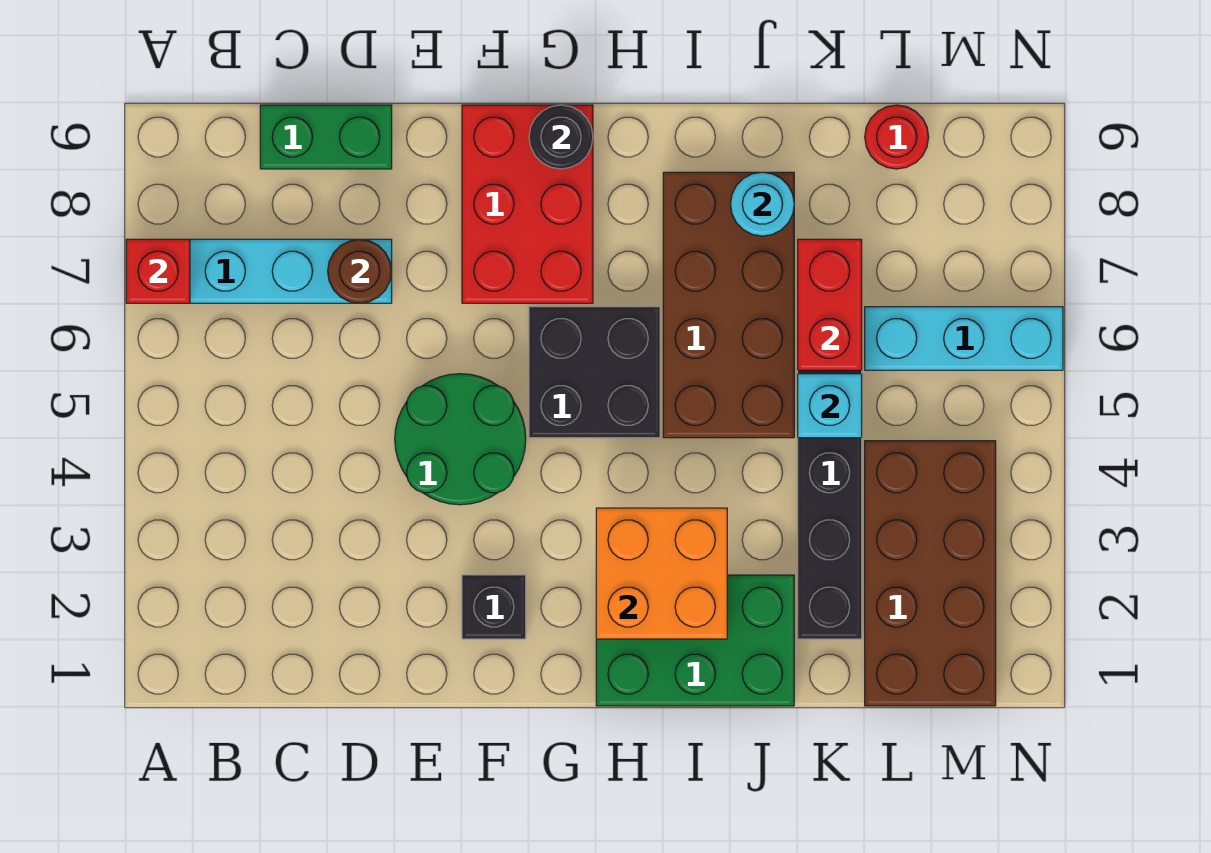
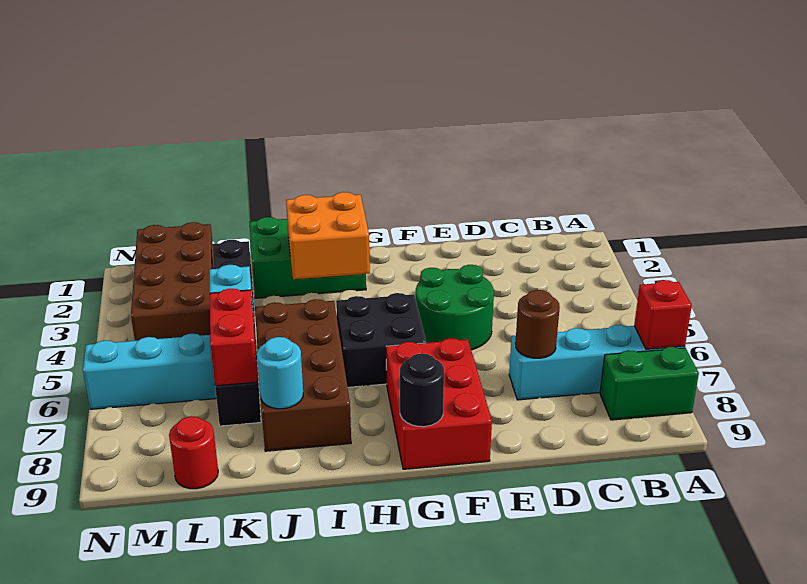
green 1x2 brick [260,105,392,169] -> green 1x2 brick moved to [600,347,699,420]
black 1x1 brick [462,575,526,639] -> none

